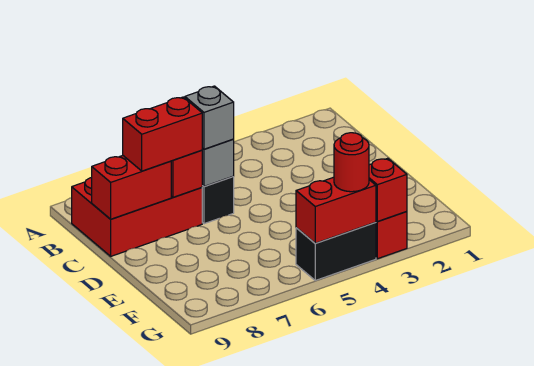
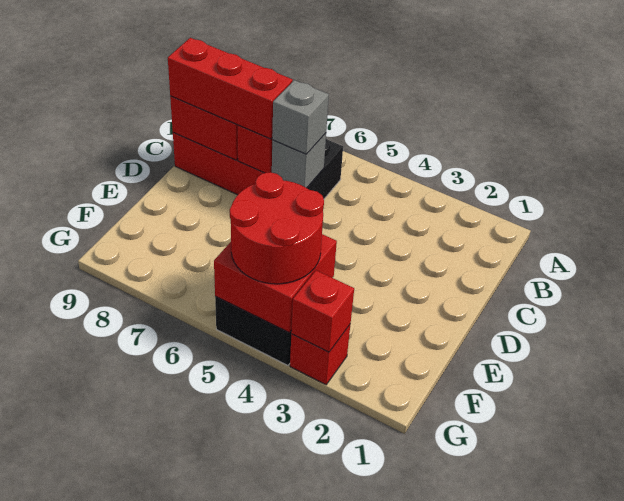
red 1x2 brick [123,97,202,171] -> red 1x3 brick [168,38,293,139]
red 1x2 brick [296,177,376,243] -> red 2x2 brick [214,234,337,333]
red 1x1 round brick [334,133,369,192] -> red 2x2 round brick [230,172,324,284]

